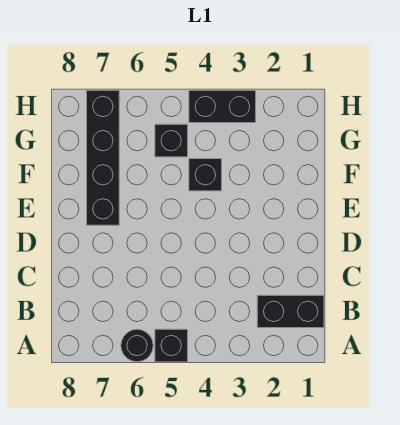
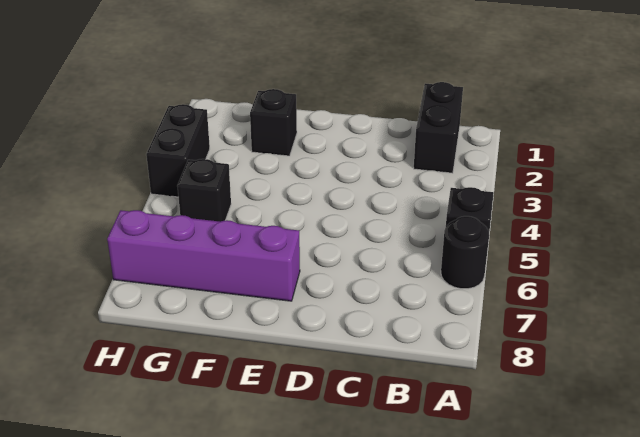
black 1x4 brick [87,90,119,225] -> purple 1x4 brick [107,210,300,301]
black 1x1 brick [189,159,222,191] -> black 1x1 brick moved to [250,89,297,156]

